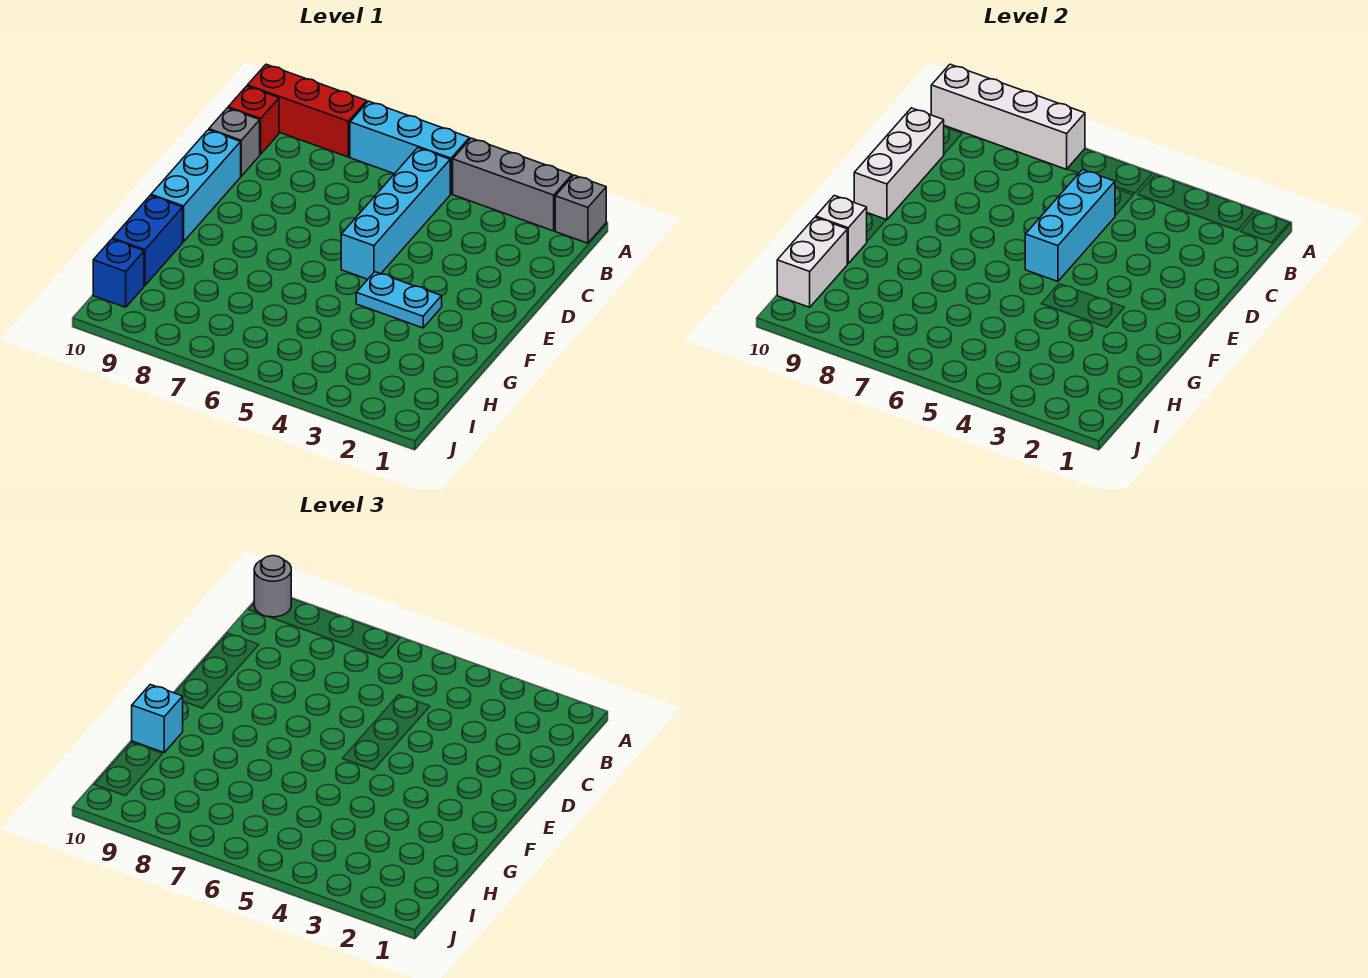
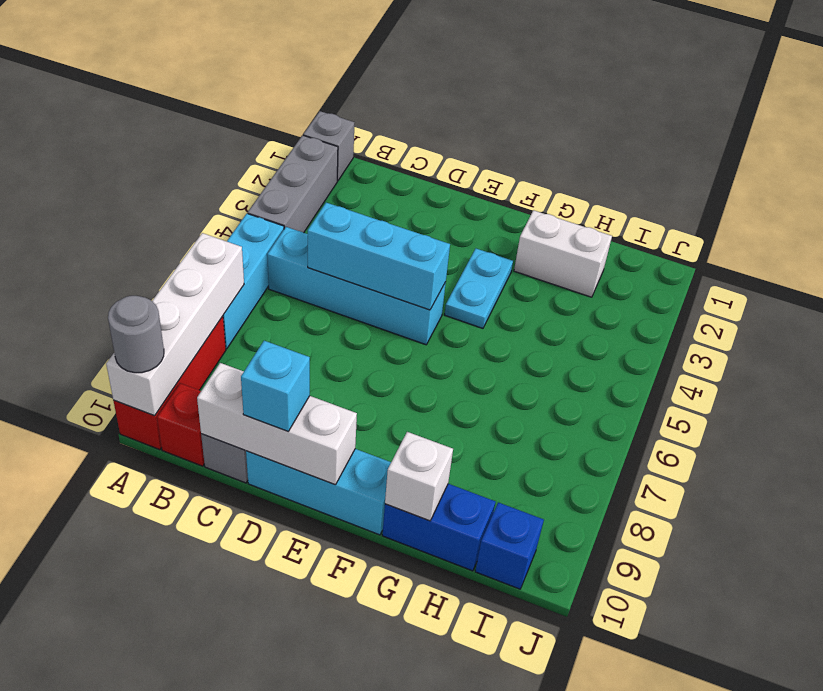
cyan 1x1 brick [132,684,183,752] -> cyan 1x1 brick moved to [241,341,310,431]
white 1x2 brick [777,217,847,307] -> white 1x2 brick moved to [514,210,612,297]

